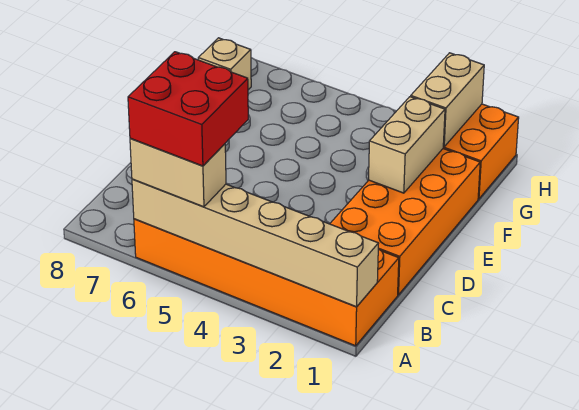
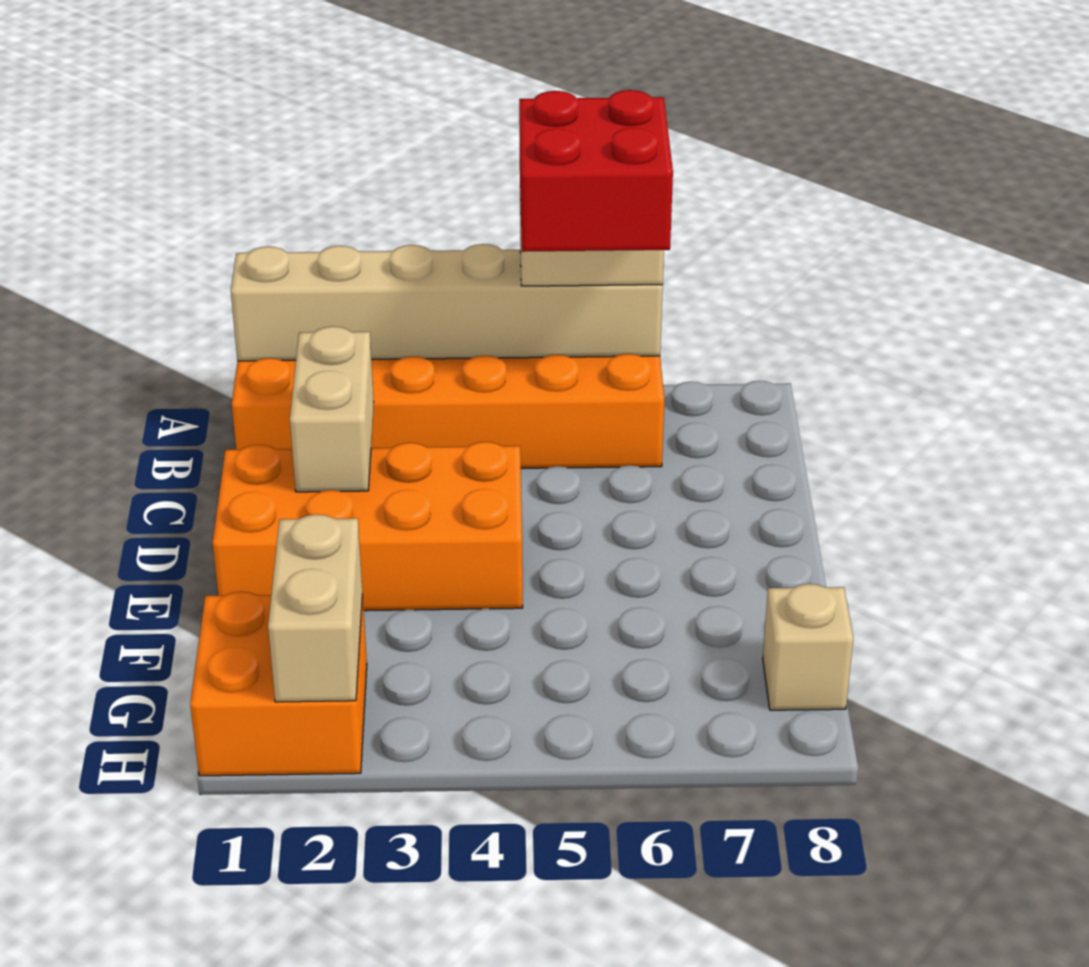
orange 2x4 brick [330,149,480,295] -> orange 2x4 brick turned to [213,442,523,611]
tan 1x2 brick [369,97,445,193] -> tan 1x2 brick moved to [290,326,374,492]

